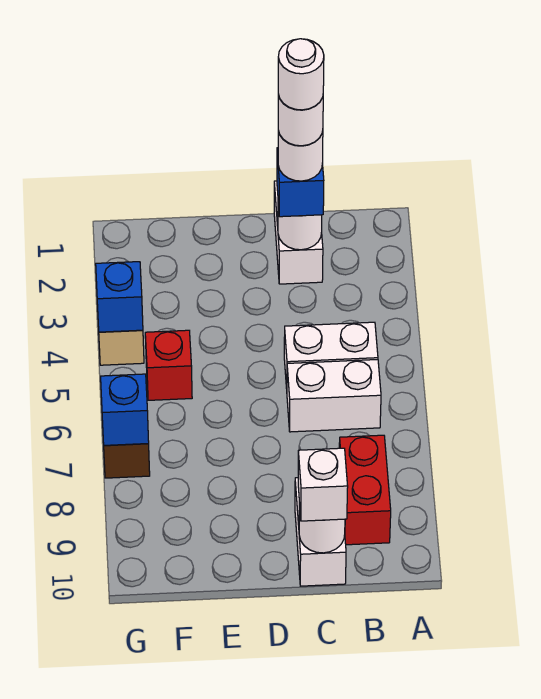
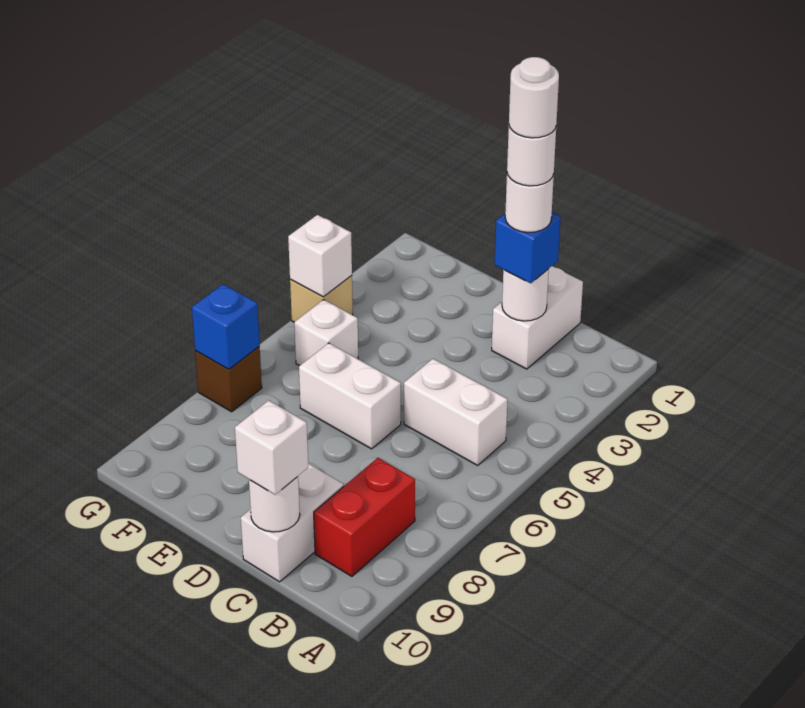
white 1x2 brick [287,360,381,432] -> white 1x2 brick moved to [299,343,401,449]
red 1x1 brick [145,330,192,400] -> white 1x1 brick [294,300,358,366]
blue 1x1 brick [96,262,143,332] -> white 1x1 brick [288,215,352,297]

